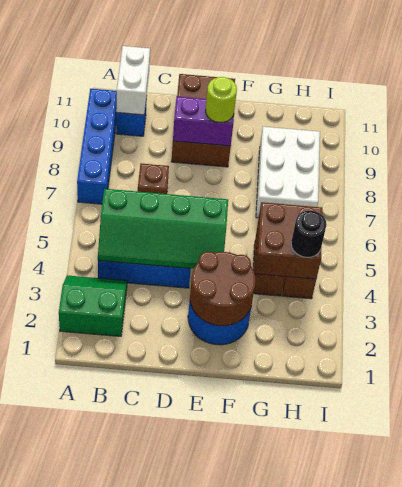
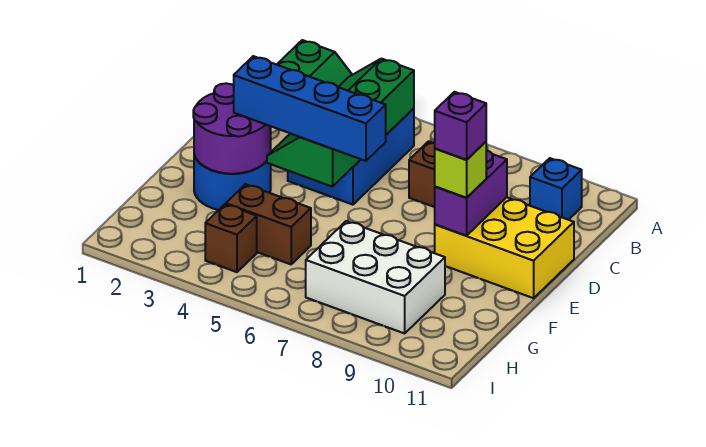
blue 1x4 brick [77,89,117,204] -> blue 1x4 brick moved to [234,56,386,161]
white 1x2 brick [116,46,150,115] -> none
brown 2x3 brick [171,74,235,167] -> yellow 2x3 brick [435,197,574,298]
brown 2x2 round brick [190,252,256,326] -> purple 2x2 round brick [193,83,271,174]
lime 1x1 round brick [206,77,237,122] -> lime 1x1 brick [435,142,486,198]
none -> purple 1x1 brick [435,92,486,160]
brown 2x2 brick [255,202,322,279] -> none
black 1x1 round brick [291,211,327,257] -> none

